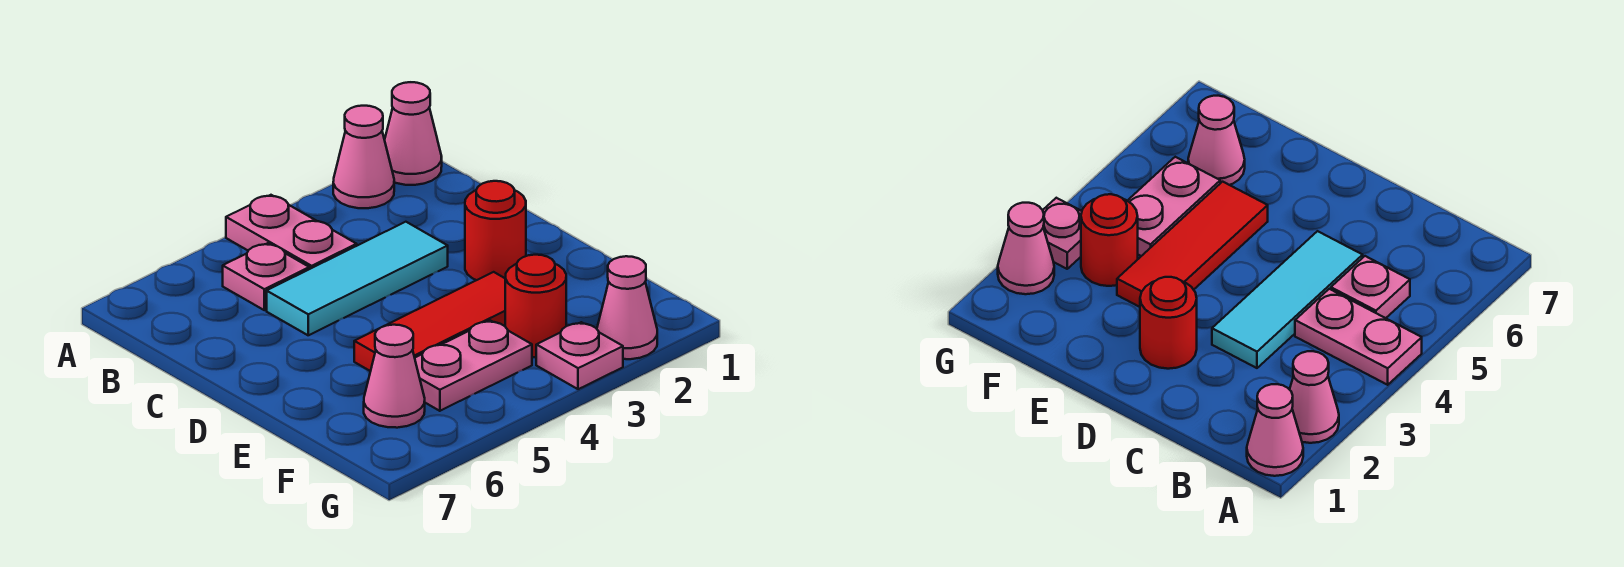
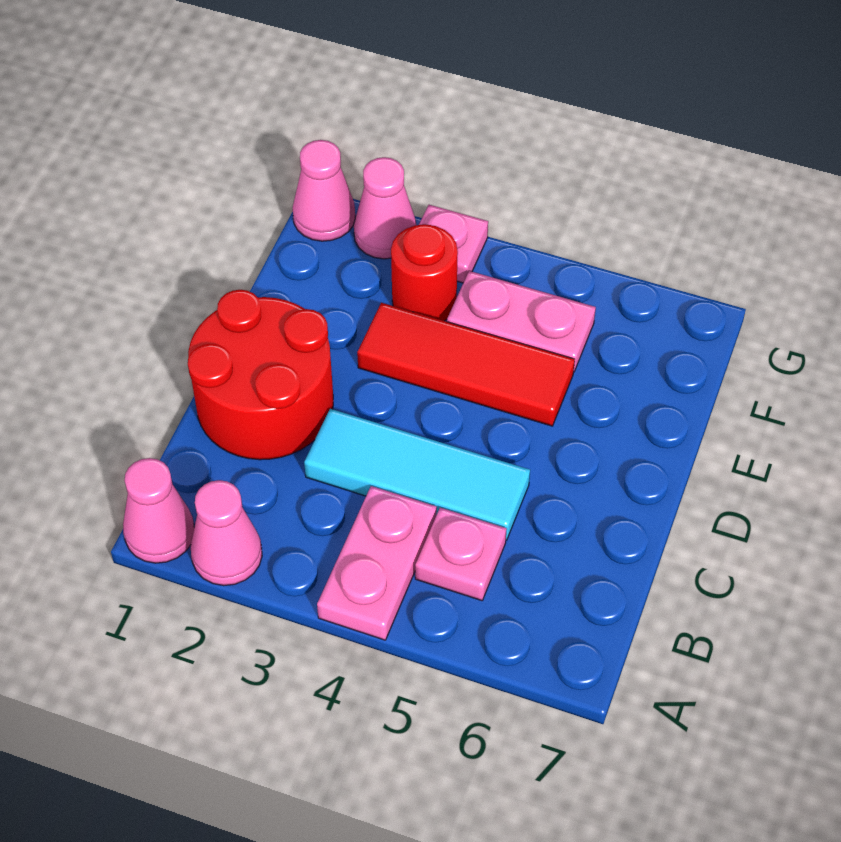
red 1x1 round brick [465,181,526,280] -> red 2x2 round brick [188,290,333,460]
pink 1x1 cone [364,325,425,428] -> pink 1x1 cone moved to [293,140,355,241]

